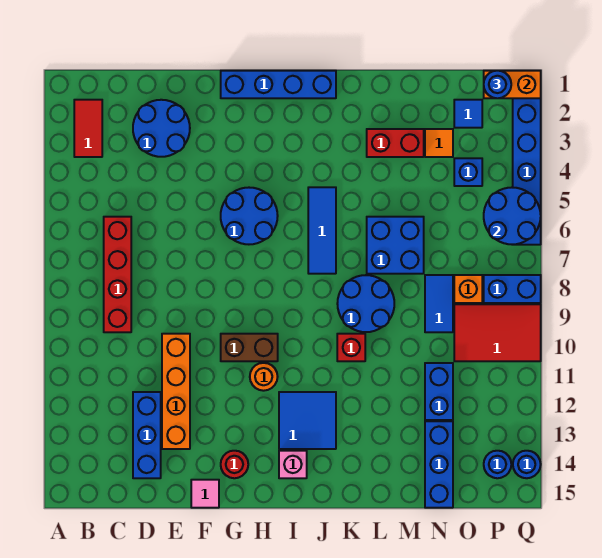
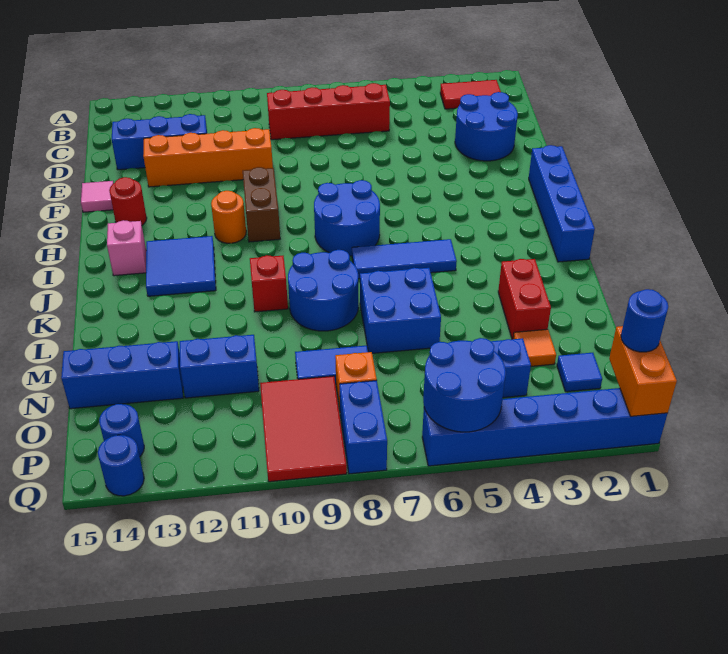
blue 2x2 round brick [221,188,278,244] -> blue 2x2 round brick moved to [314,180,380,256]

